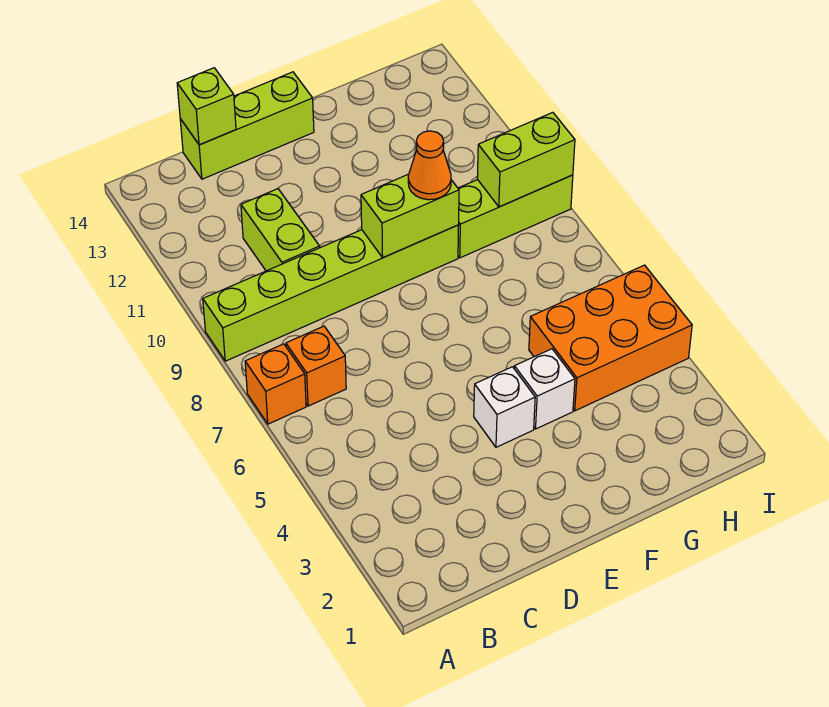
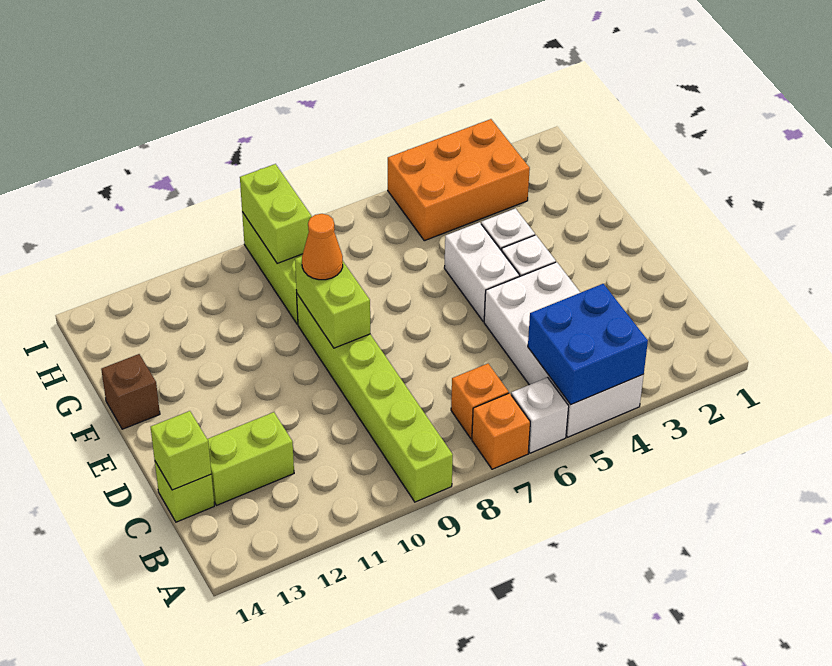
none -> white 2x4 brick [484,262,644,437]
none -> blue 2x2 brick [528,284,648,405]
none -> white 1x1 brick [511,377,569,453]
lime 1x2 brick [241,189,320,271] -> lime 1x2 brick moved to [207,412,294,505]
lime 1x3 brick [180,72,314,179] -> lime 1x1 brick [155,462,214,522]
none -> white 1x2 brick [444,222,520,322]
none -> brown 1x1 brick [101,354,160,429]
orange 2x3 brick [529,265,692,411] -> orange 2x3 brick turned to [388,119,530,241]

